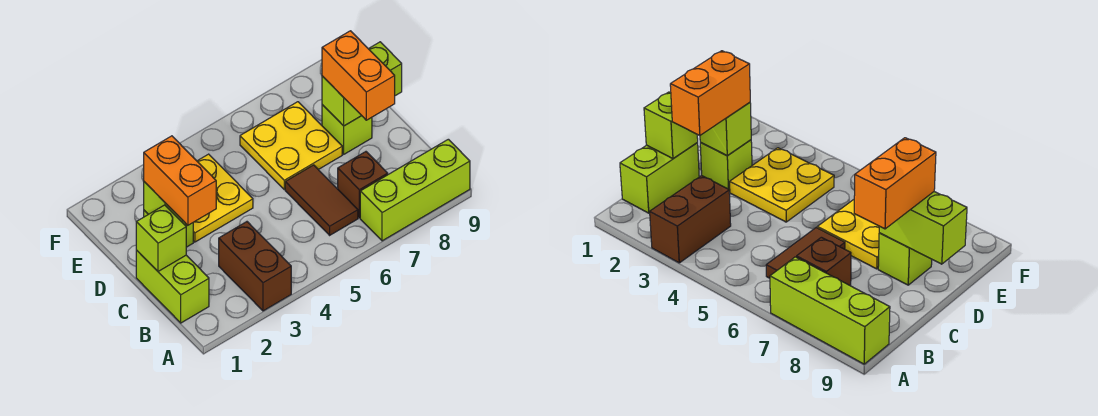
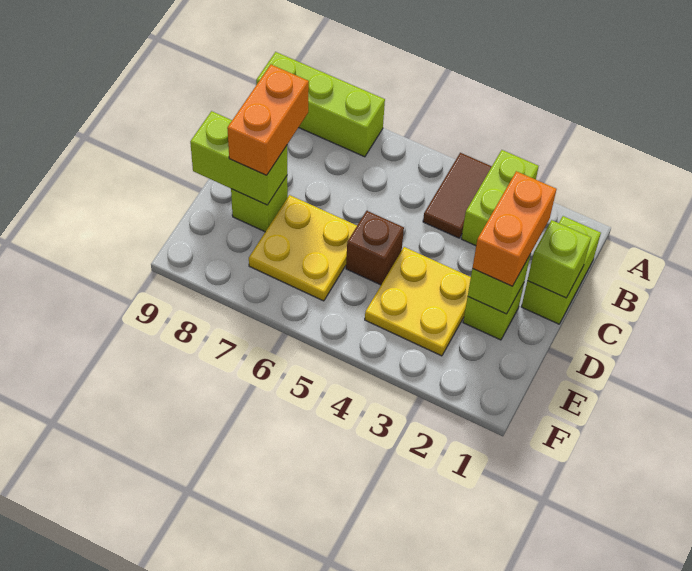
brown 1x2 brick [219,222,291,311] -> lime 1x2 brick [461,150,539,246]
brown 1x2 tile [285,165,358,235] -> brown 1x2 tile moved to [423,153,492,238]
brown 1x1 brick [338,152,388,218] -> brown 1x1 brick moved to [346,211,404,285]

